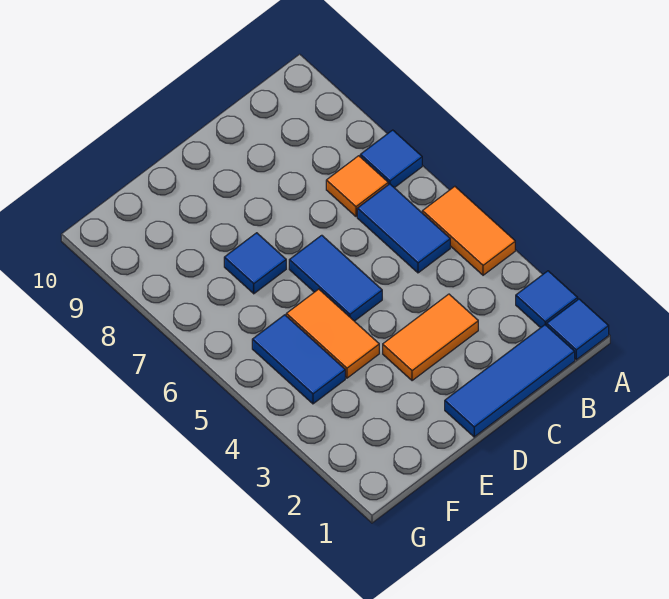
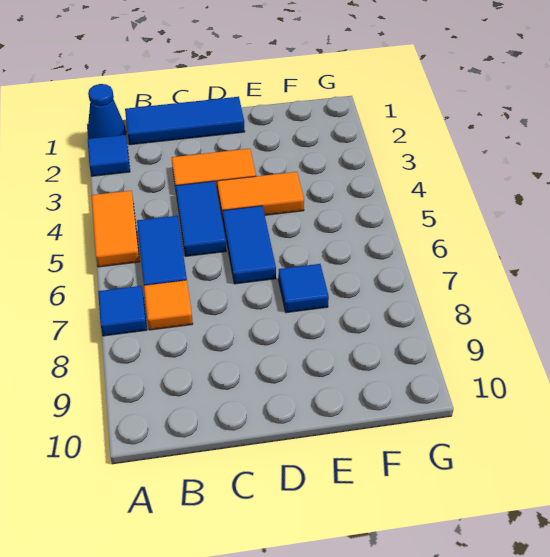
blue 1x1 tile [547,299,609,360] -> blue 1x1 cone [88,84,126,139]
orange 1x2 tile [286,289,379,378] -> orange 1x2 tile turned to [217,172,304,218]
blue 1x2 tile [252,315,345,404] -> blue 1x2 tile moved to [176,181,226,256]

